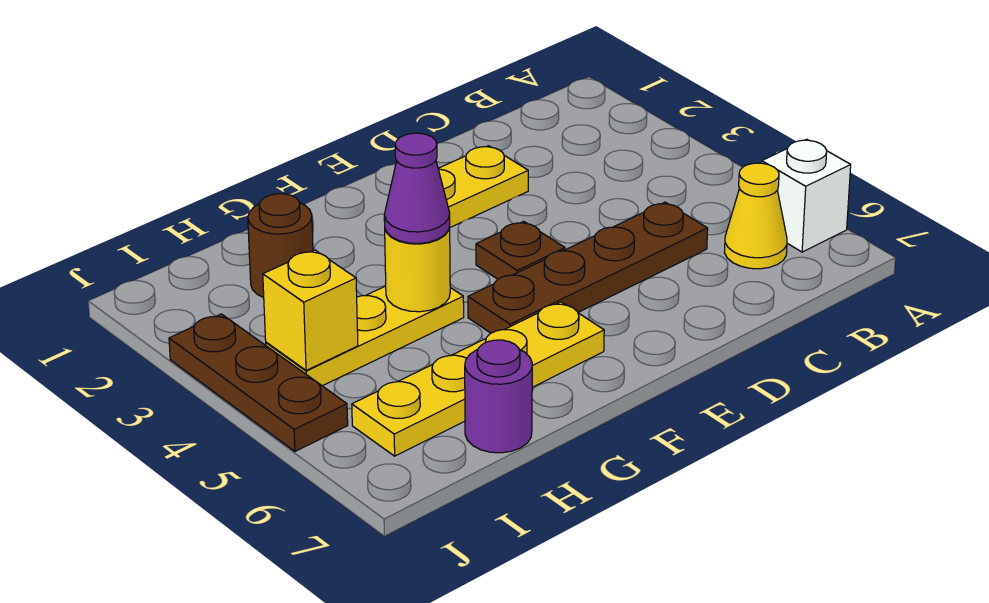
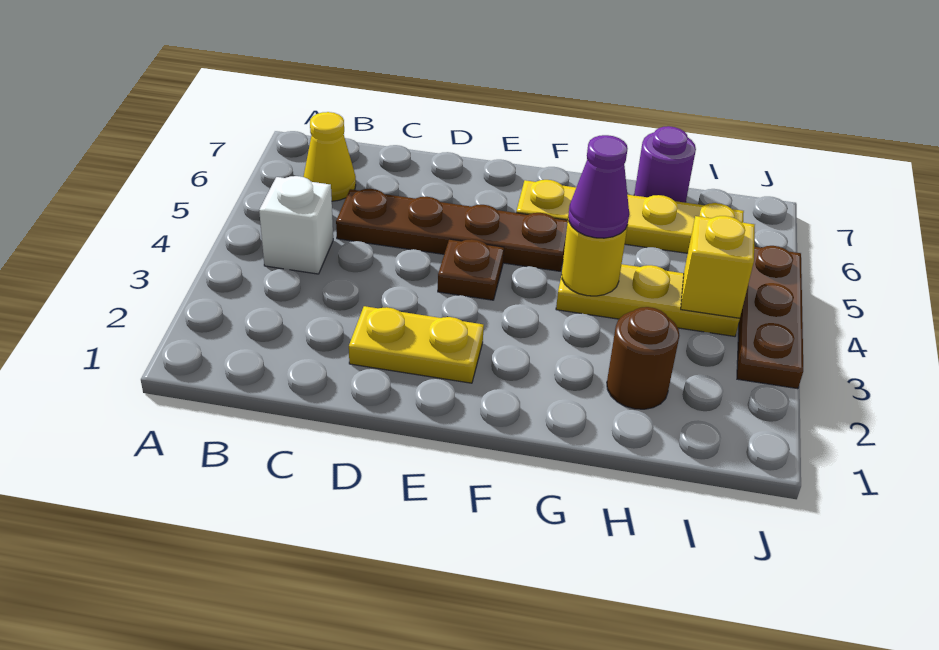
white 1x1 brick [762,139,851,252] -> white 1x1 brick moved to [259,176,333,274]

